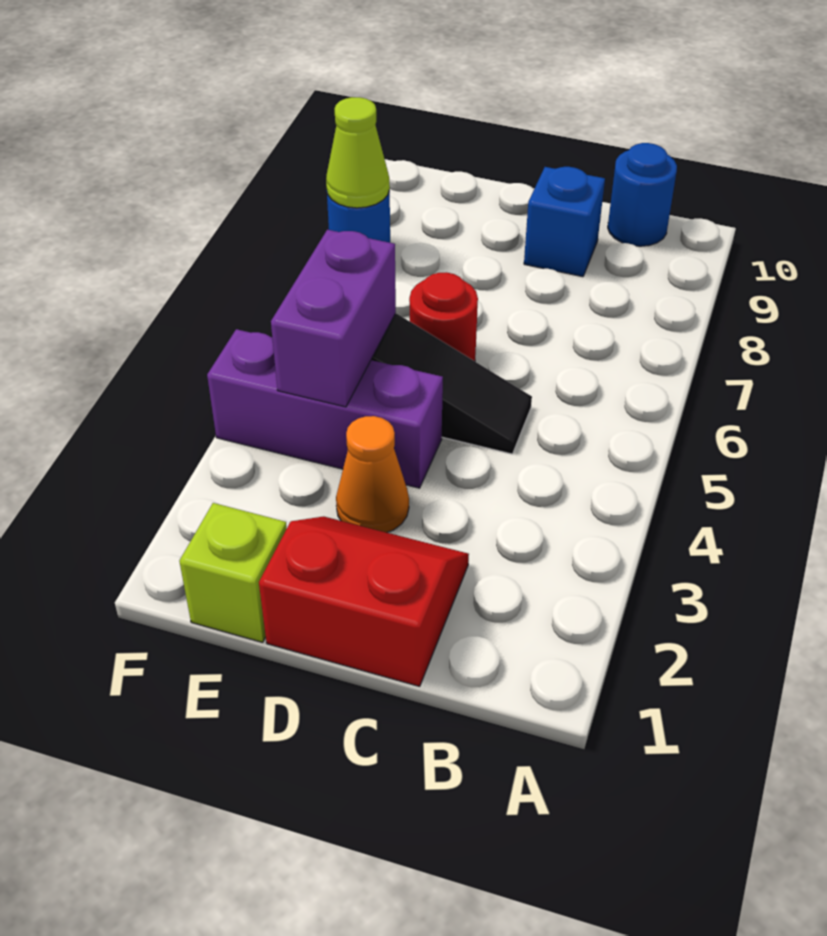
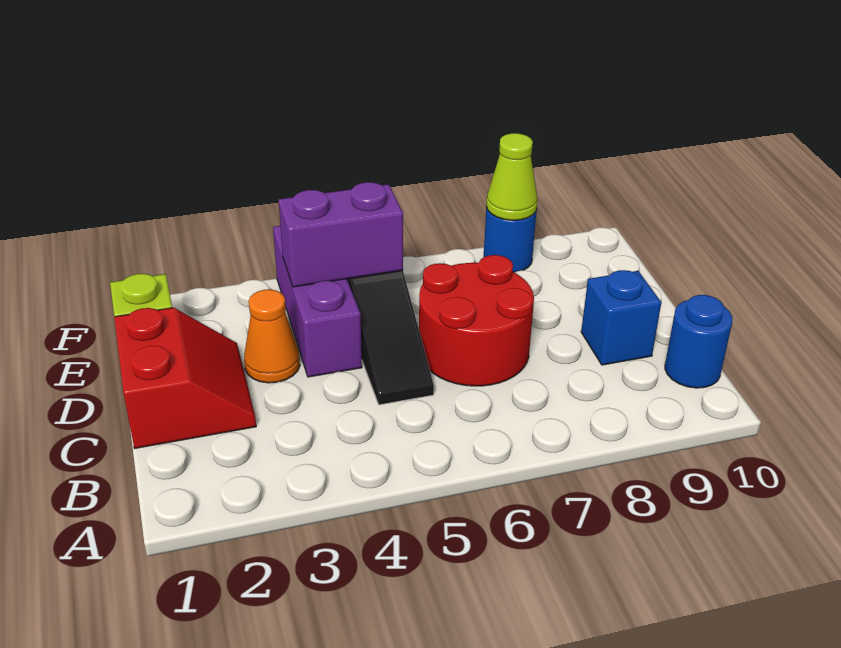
red 1x1 round brick [409,272,478,361] -> red 2x2 round brick [419,255,534,386]

